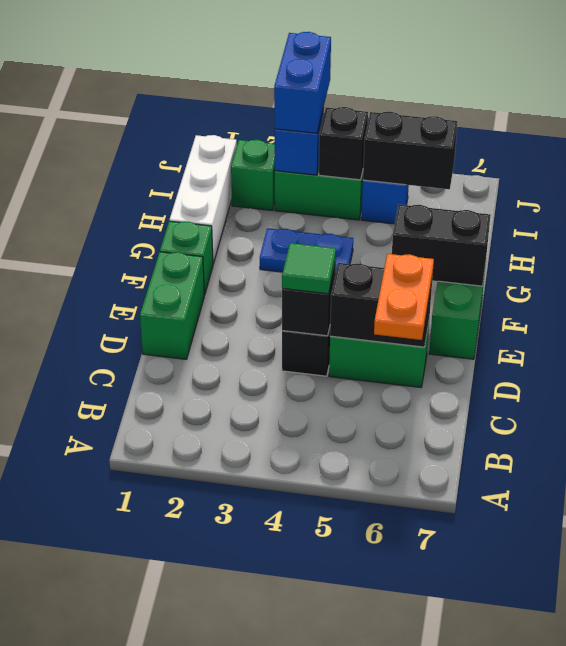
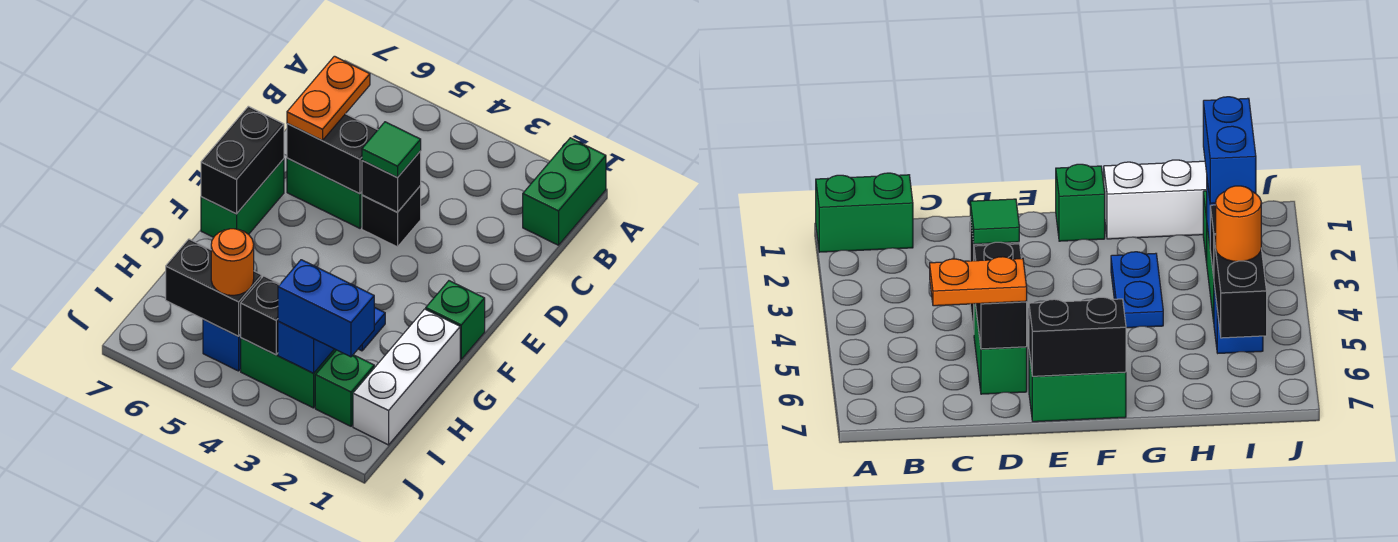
green 1x2 brick [140,252,204,359] -> green 1x2 brick moved to [523,138,606,245]
black 1x2 brick [392,205,490,286] -> black 1x2 brick turned to [201,106,284,214]
blue 1x2 brick [274,32,331,133] -> blue 1x2 brick turned to [278,260,374,357]
none -> orange 1x1 round brick [211,229,254,295]

